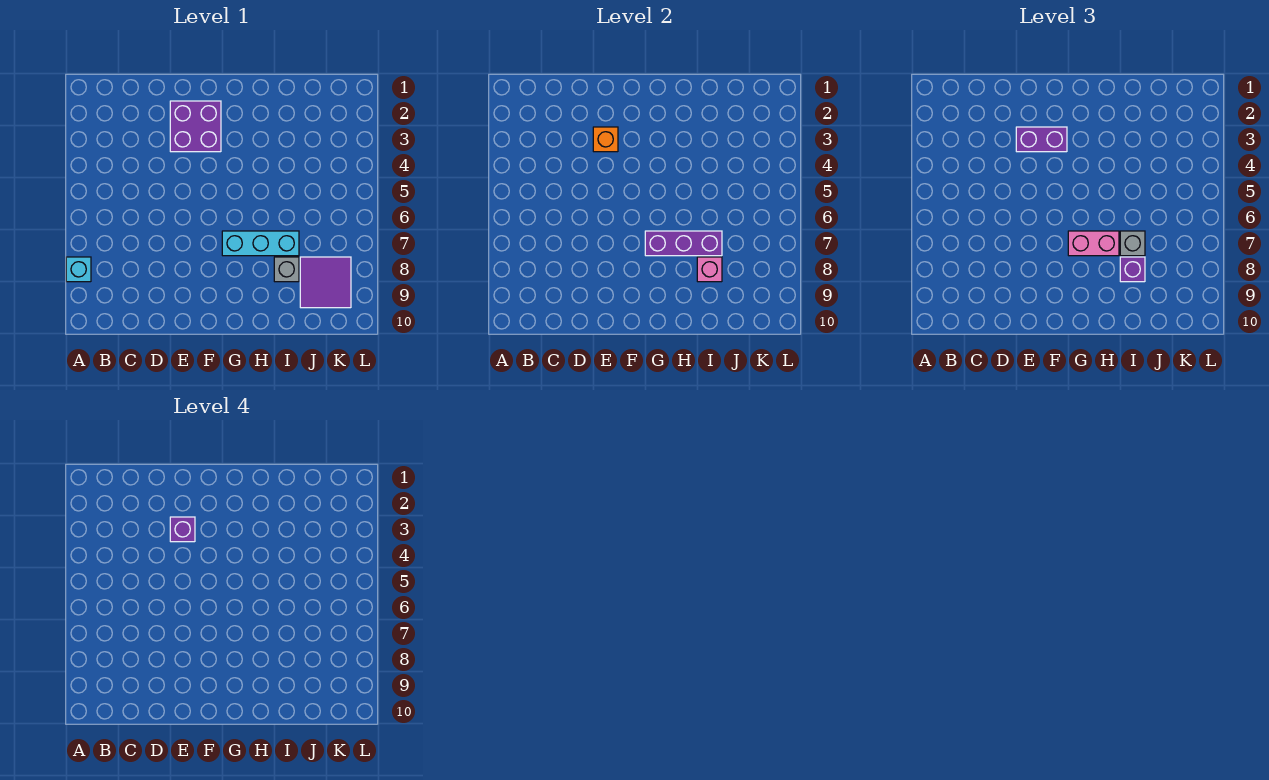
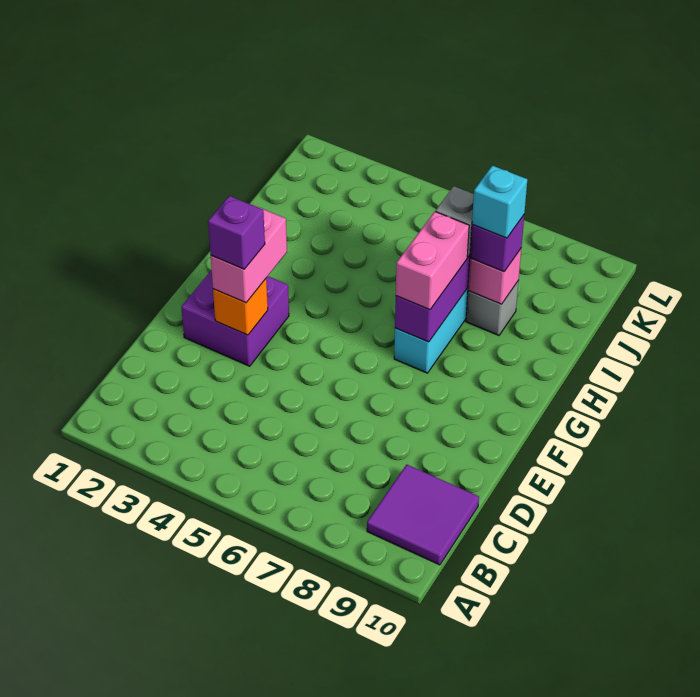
cyan 1x1 brick [66,257,91,282] -> cyan 1x1 brick moved to [472,166,527,238]
purple 1x2 brick [1016,127,1067,152] -> pink 1x2 brick [211,205,287,303]
purple 2x2 tile [300,257,351,308] -> purple 2x2 tile moved to [367,465,479,565]

